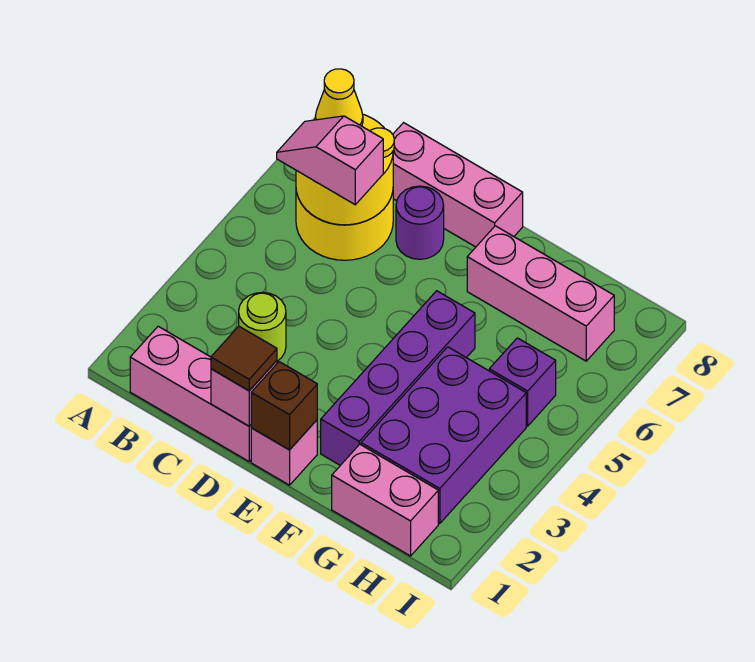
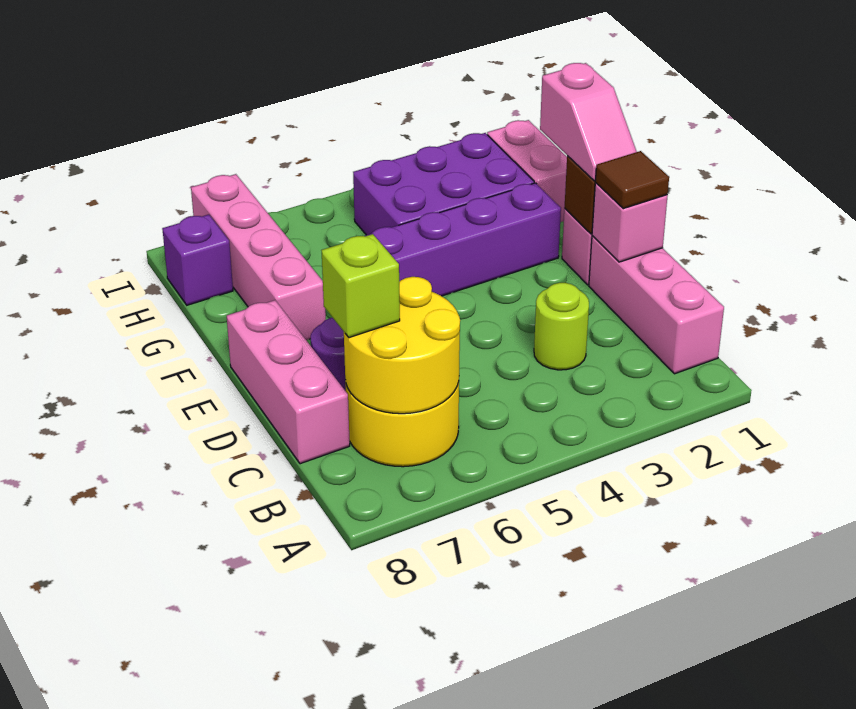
pink 1x2 slope [277,116,383,205] -> pink 1x2 slope moved to [540,63,637,181]
yellow 1x1 cone [315,69,363,126] -> none
none -> lime 1x1 brick [321,234,400,338]
pink 1x3 brick [467,226,614,361] -> pink 1x4 brick [191,174,326,340]
purple 1x1 brick [489,338,556,426] -> purple 1x1 brick moved to [162,215,233,305]

